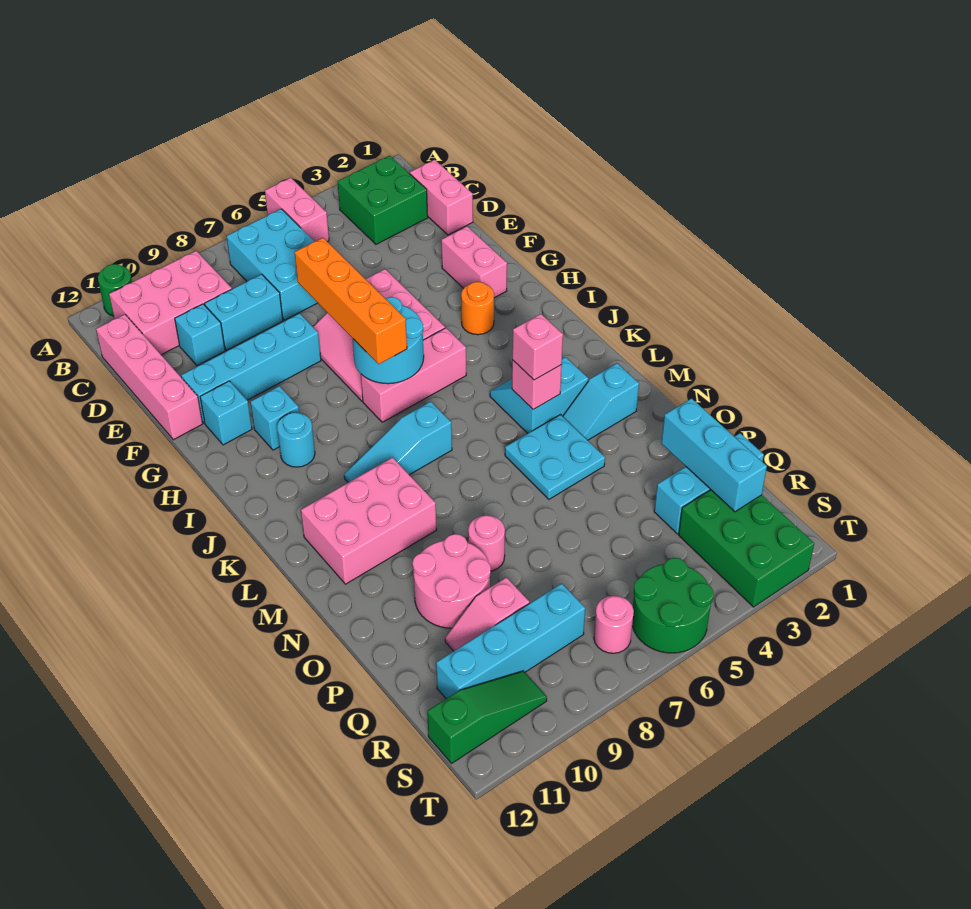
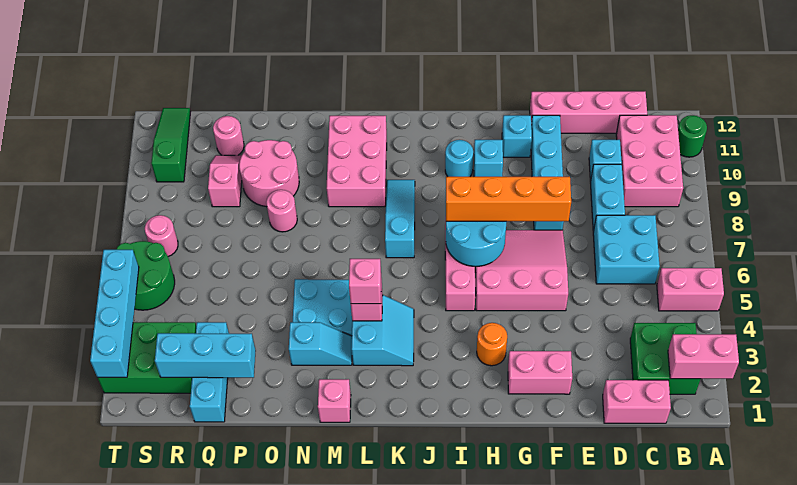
none -> pink 1x2 brick [668,334,739,379]
cyan 2x3 brick [226,209,317,320] -> cyan 2x2 brick [593,215,660,284]
none -> pink 1x1 brick [318,379,351,422]
cyan 1x2 slope [563,363,639,440] -> cyan 1x2 slope turned to [289,322,352,365]
none -> pink 1x1 round brick [213,116,244,155]
cyan 1x4 brick [436,583,585,699] -> cyan 1x4 brick moved to [90,250,139,377]
green 1x3 slope [427,671,547,763] -> green 1x3 slope turned to [151,108,191,182]

